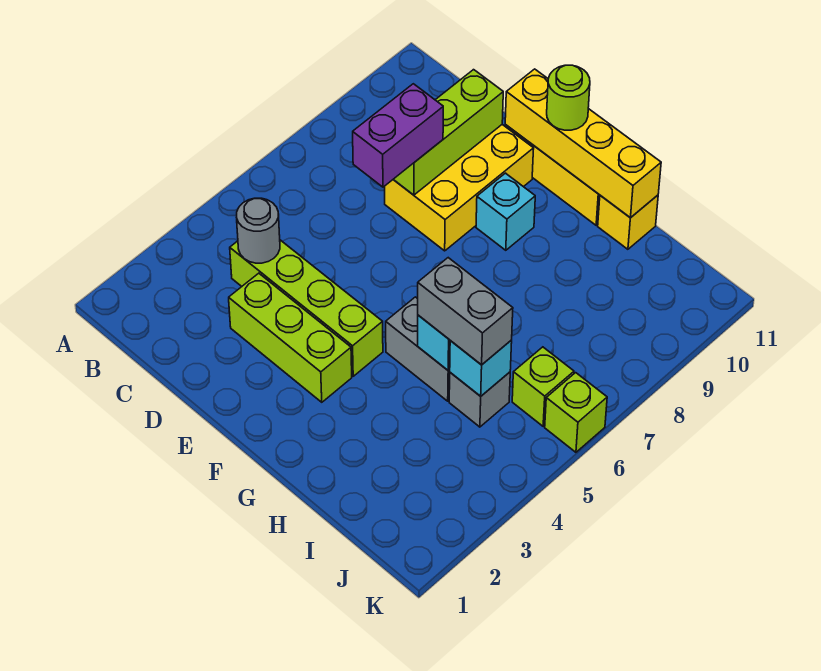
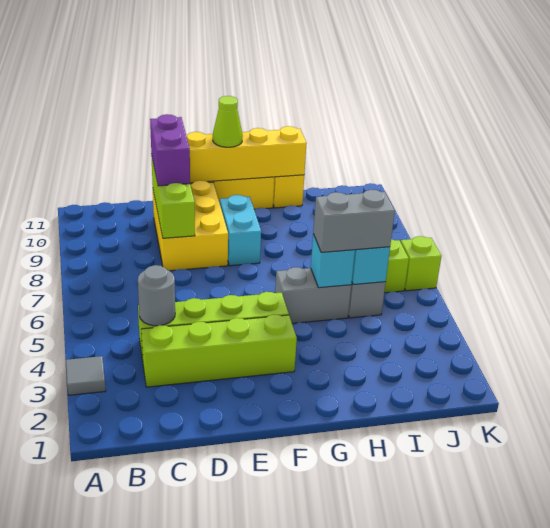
none -> grey 1x1 tile [66,356,106,395]
lime 1x3 brick [229,273,352,402] -> lime 1x4 brick [141,315,297,387]
purple 1x2 brick [353,84,443,187] -> purple 1x2 brick moved to [150,114,190,186]
cyan 1x1 brick [476,173,535,250] -> cyan 1x2 brick [220,195,261,266]
lime 1x1 round brick [547,65,590,130] -> lime 1x1 cone [213,96,243,147]

